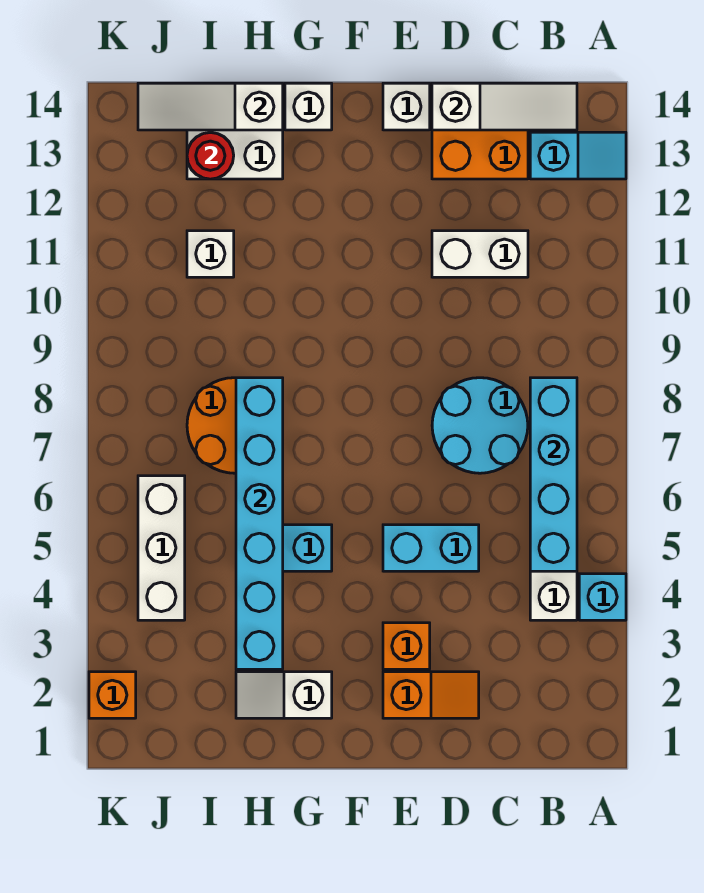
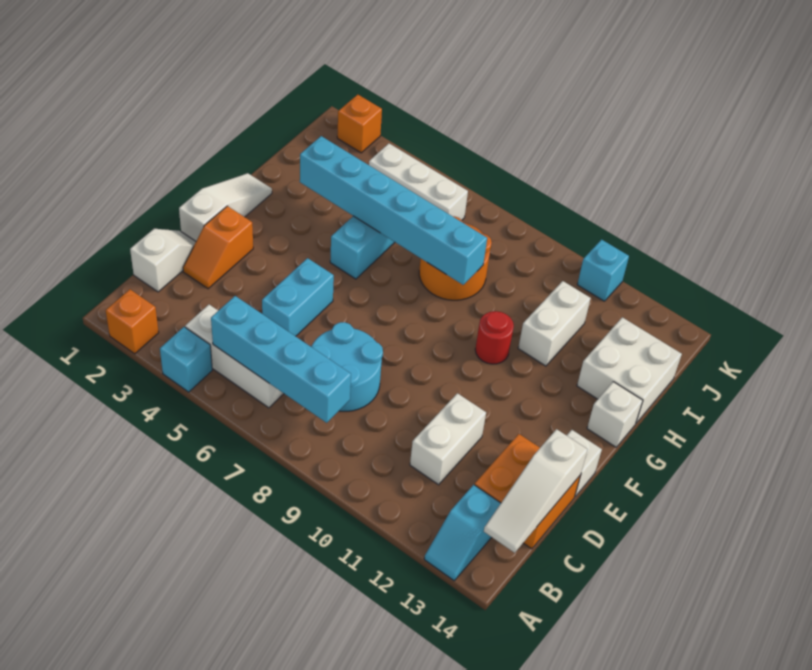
orange 1x1 brick [383,623,430,669] -> orange 1x1 brick moved to [105,289,159,354]
white 1x2 slope [236,672,332,718] -> white 1x2 slope moved to [130,229,196,292]
white 1x3 slope [138,83,283,130] -> white 1x3 slope moved to [179,173,272,241]
white 1x1 brick [187,231,234,277] -> white 1x2 brick [518,281,591,366]
red 1x1 round brick [187,133,234,179] -> red 1x1 round brick moved to [475,311,514,364]
none -> cyan 1x1 brick [577,240,629,301]

